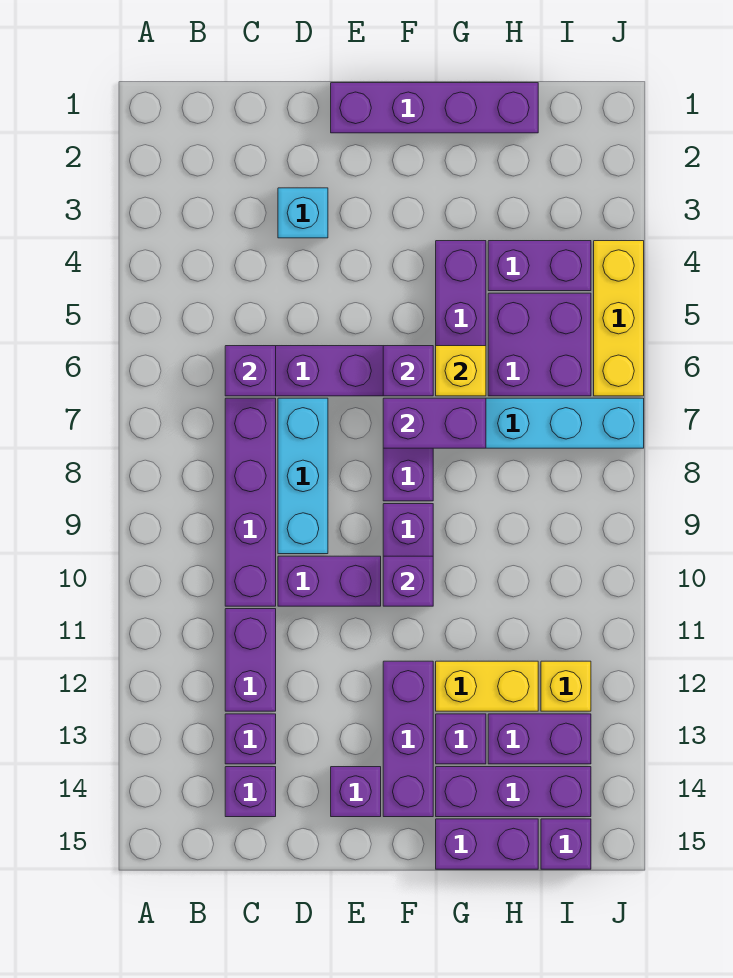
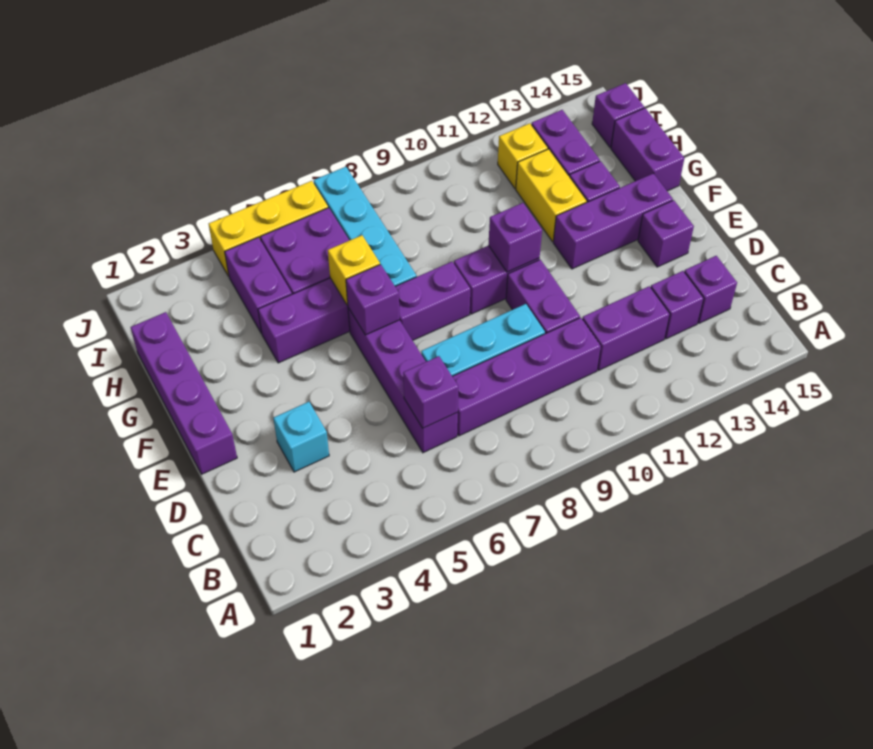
purple 1x2 brick [383,398,486,448] -> none
purple 1x3 brick [436,767,591,817] -> none

